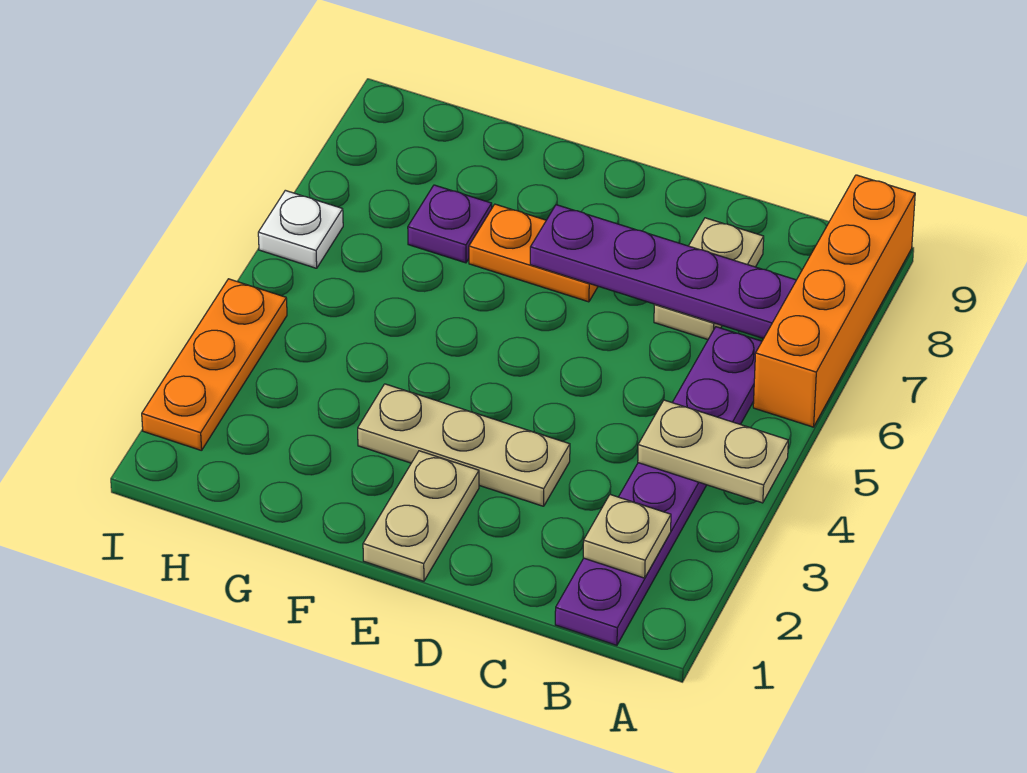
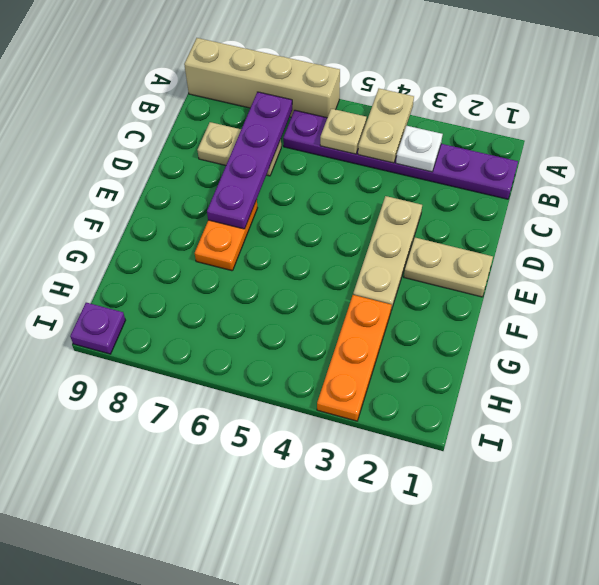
orange 1x4 brick [753,175,915,427] -> tan 1x4 brick [184,38,340,118]
tan 1x1 plate [583,494,671,578] -> tan 1x1 plate moved to [320,109,367,154]
purple 1x1 plate [408,185,492,263] -> purple 1x1 plate moved to [70,303,126,354]
orange 1x3 plate [142,279,287,451] -> orange 1x3 plate turned to [317,295,392,421]
white 1x1 plate [258,190,343,268] -> white 1x1 plate moved to [396,126,443,172]

